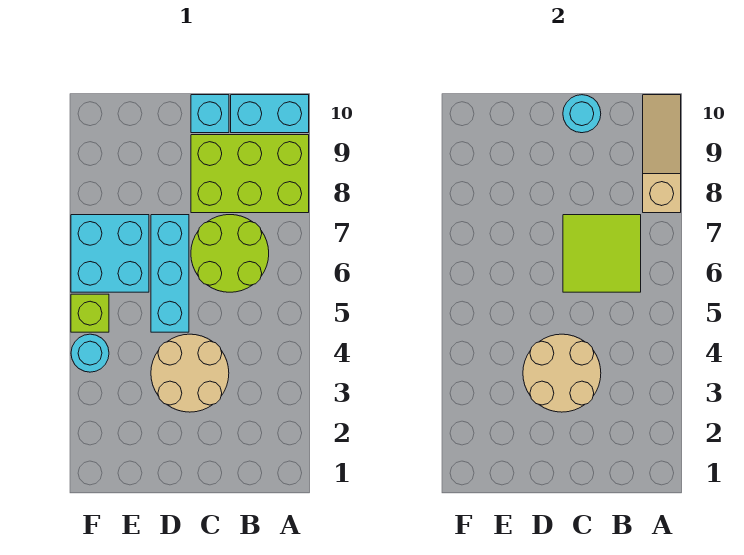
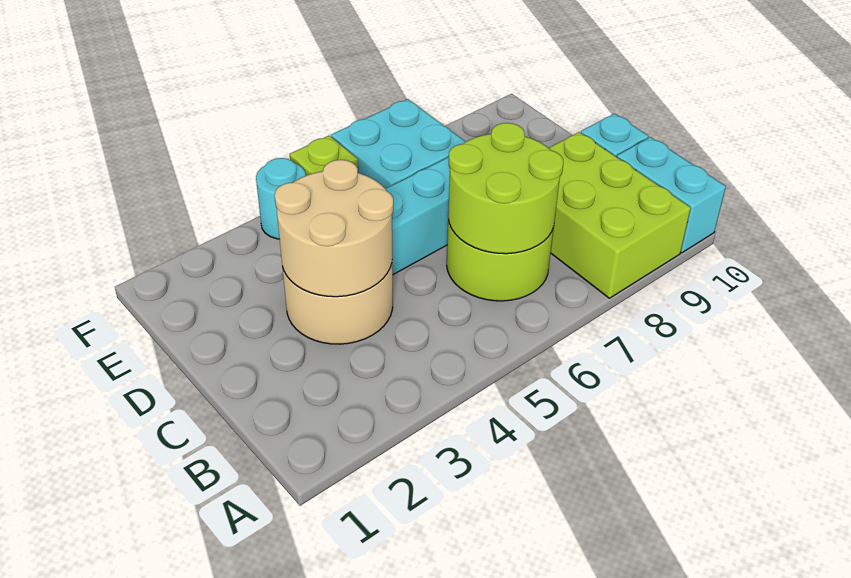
tan 1x3 slope [643,95,681,213] -> none
lime 2x2 tile [563,215,641,292] -> lime 2x2 round brick [448,123,563,254]
cyan 1x1 round brick [563,95,601,133] -> none

